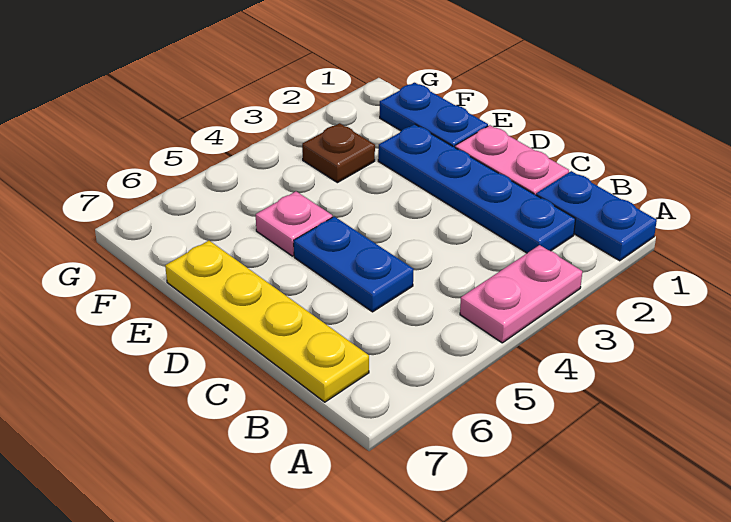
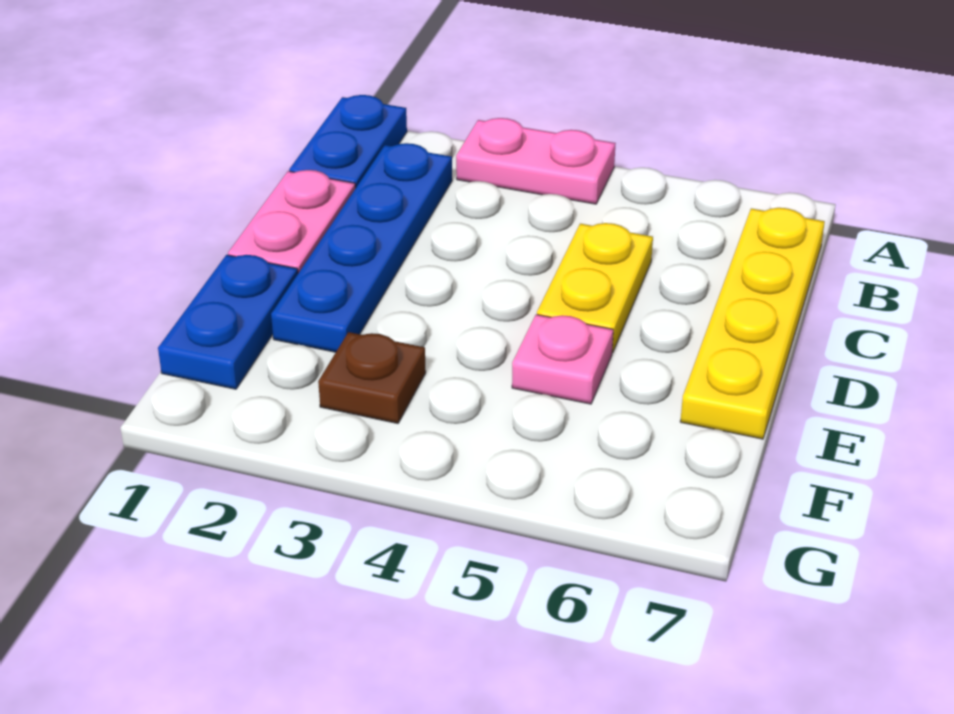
blue 1x2 plate [294,217,413,312] -> yellow 1x2 plate [537,223,653,353]

